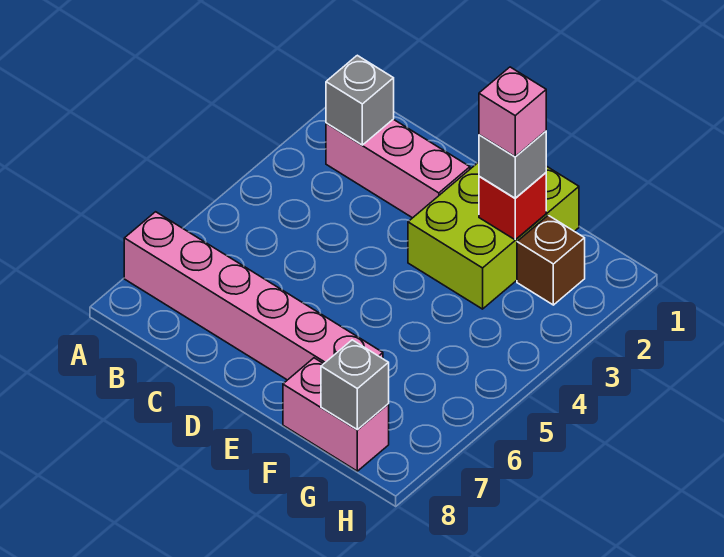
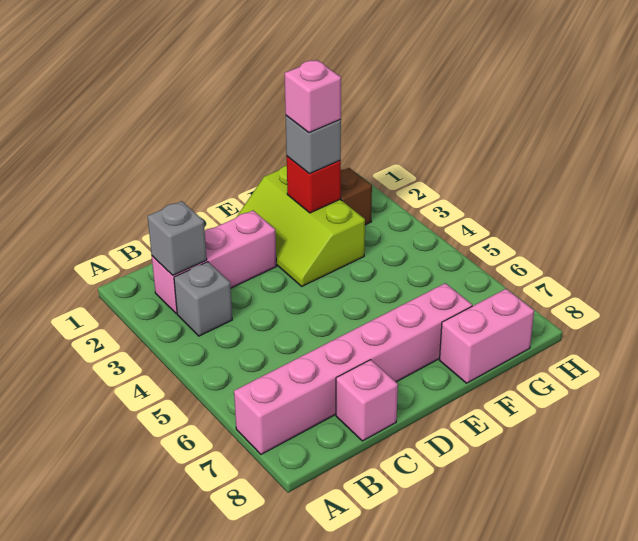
none -> pink 1x1 brick [336,360,398,441]
lime 2x3 brick [408,162,579,309] -> lime 2x3 slope [236,166,365,286]
grey 1x1 brick [321,340,389,430] -> grey 1x1 brick moved to [174,262,232,336]

